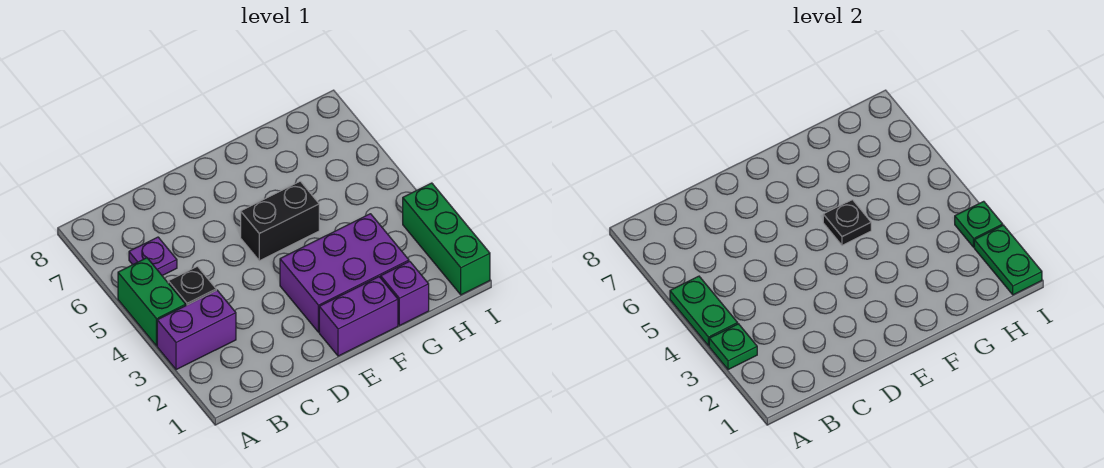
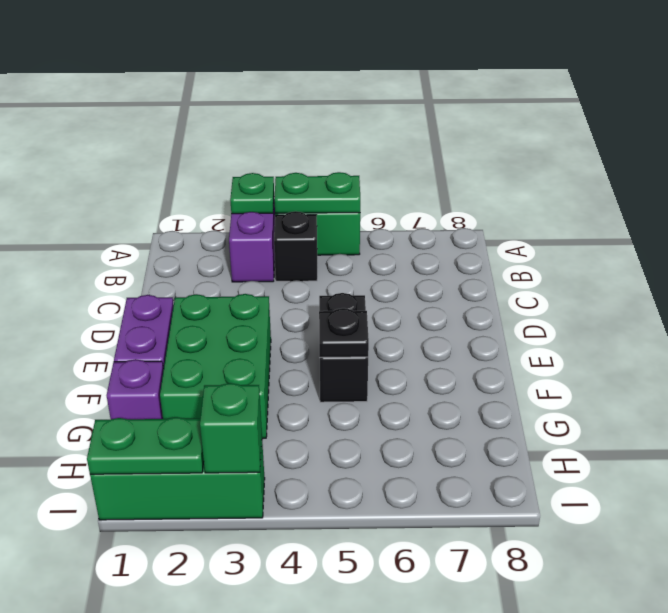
purple 1x1 plate [129,237,177,276] -> none
purple 2x3 brick [280,214,409,332] -> green 2x3 brick [160,294,271,439]
green 1x1 plate [955,201,1003,247] -> green 1x1 brick [200,383,262,473]

